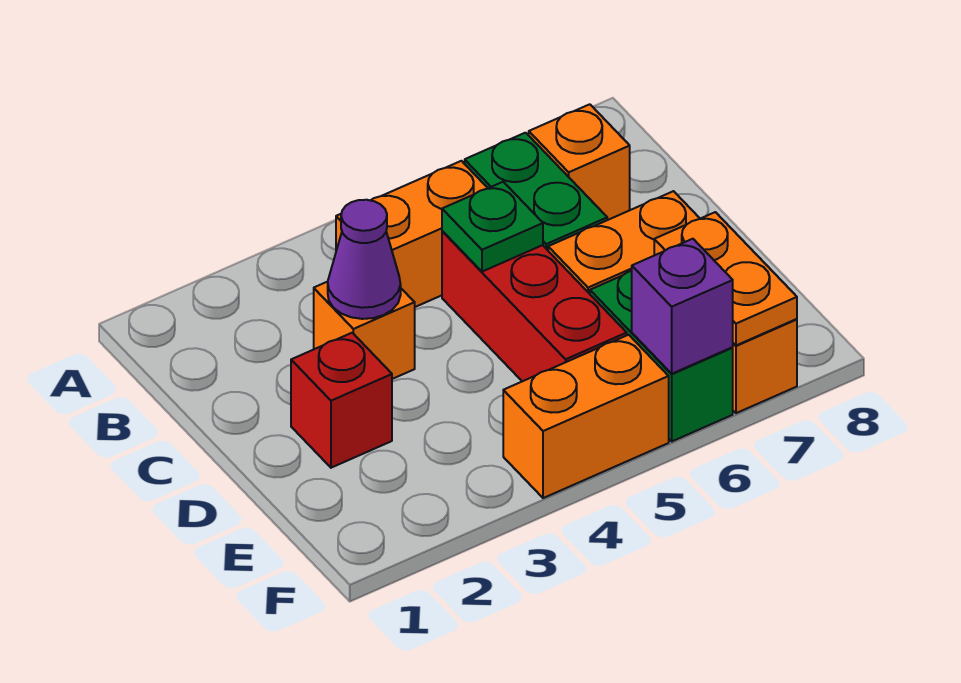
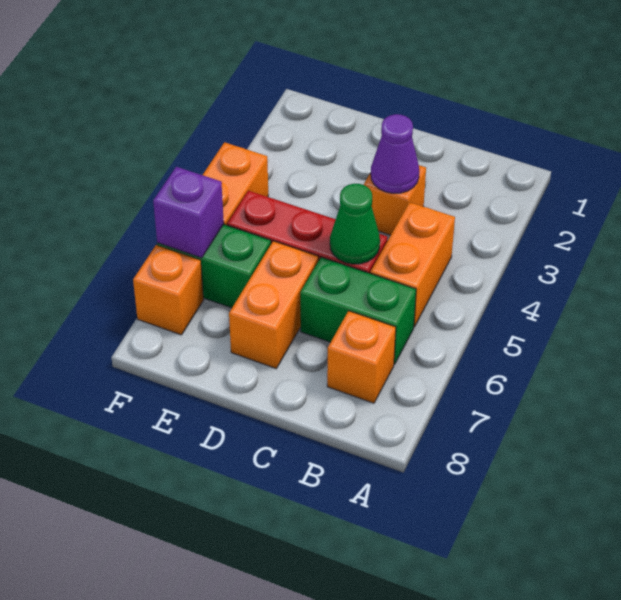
green 1x1 plate [442,182,543,272] -> green 1x1 cone [330,184,380,264]
red 1x1 brick [291,333,392,468] -> none
orange 1x2 plate [654,212,797,345] -> none

